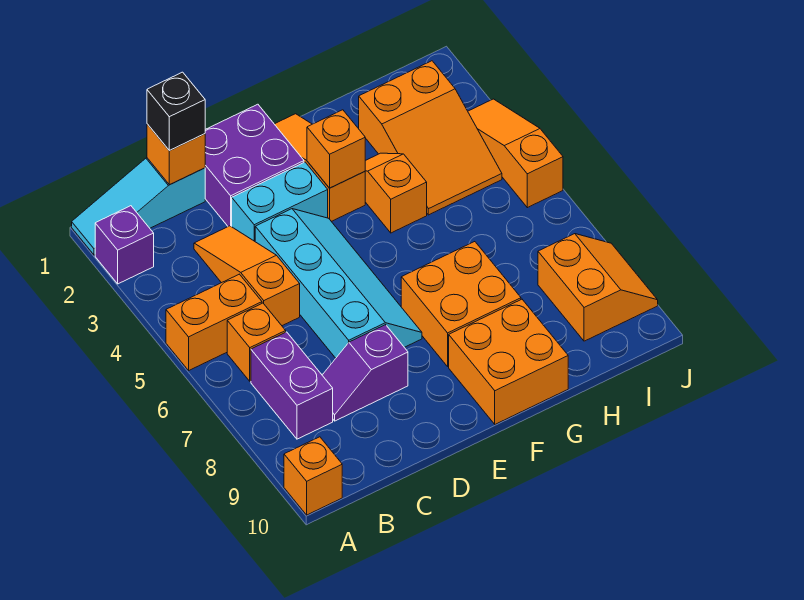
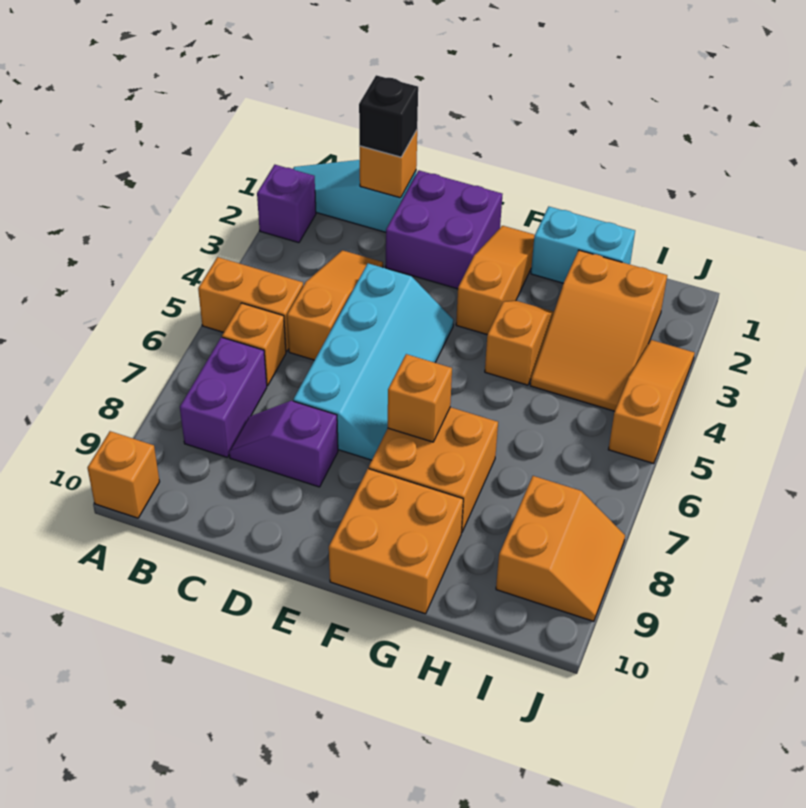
cyan 1x2 brick [232,162,328,241] -> cyan 1x2 brick moved to [531,207,635,283]
orange 1x1 brick [307,110,365,188] -> orange 1x1 brick moved to [388,354,452,442]

